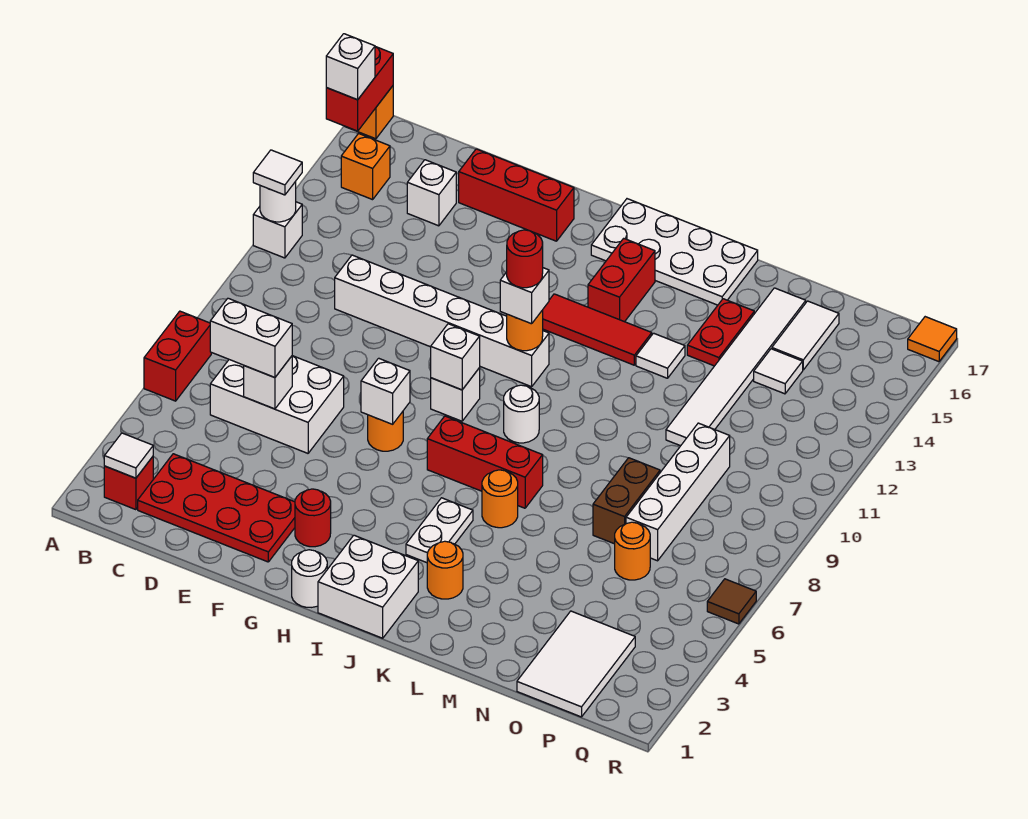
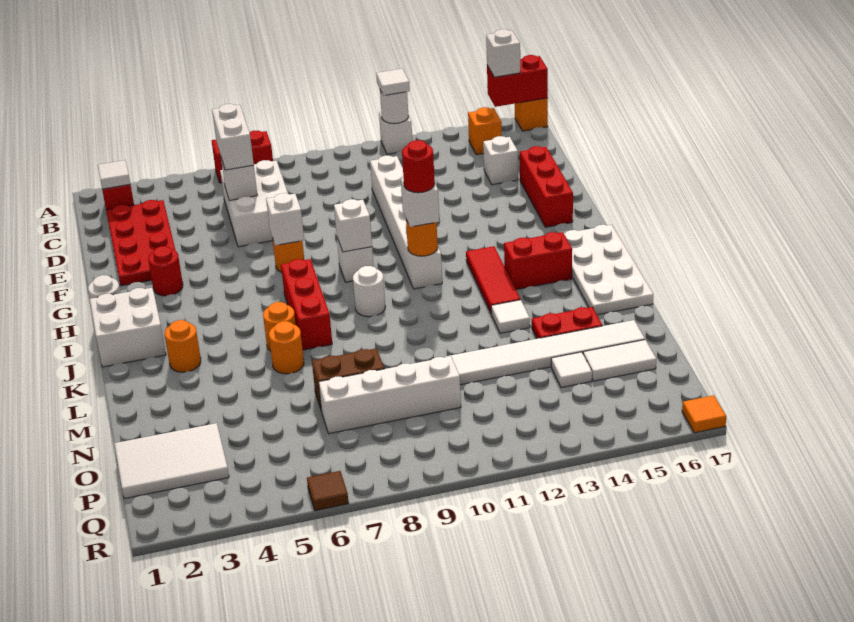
white 1x2 plate [406,498,473,563] -> none
orange 1x1 round brick [615,522,650,580] -> orange 1x1 round brick moved to [269,321,304,374]

